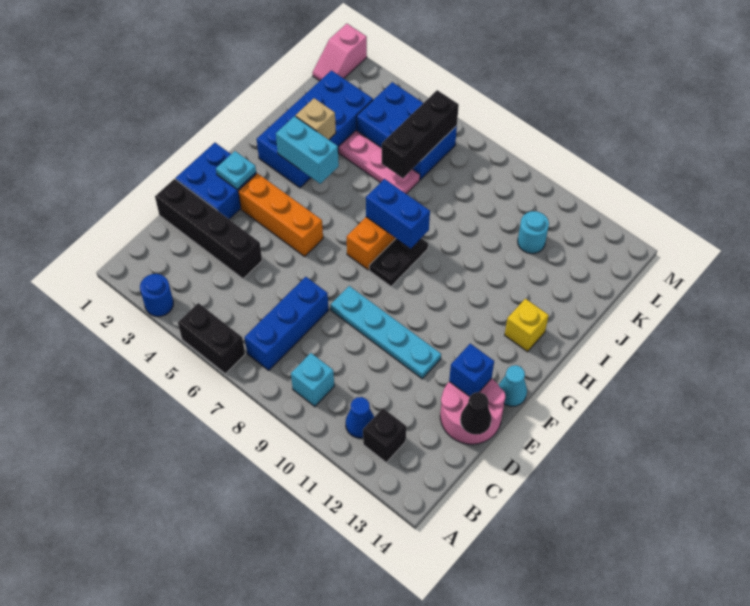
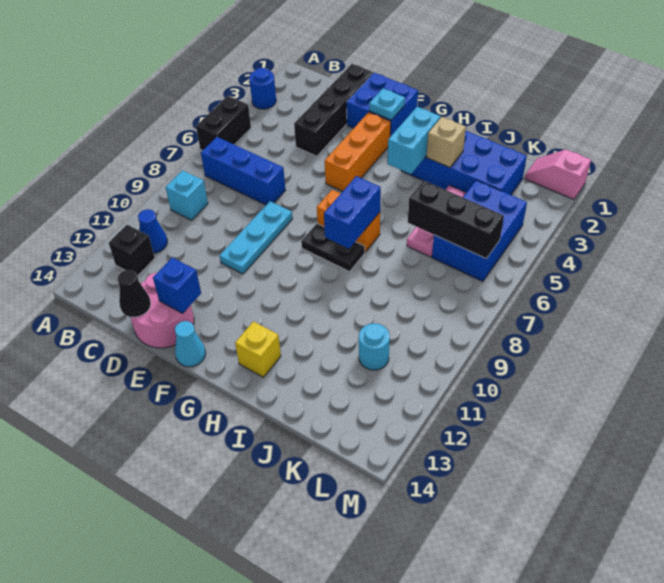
cyan 1x4 plate [330,286,441,379] -> cyan 1x3 plate [220,201,293,274]

